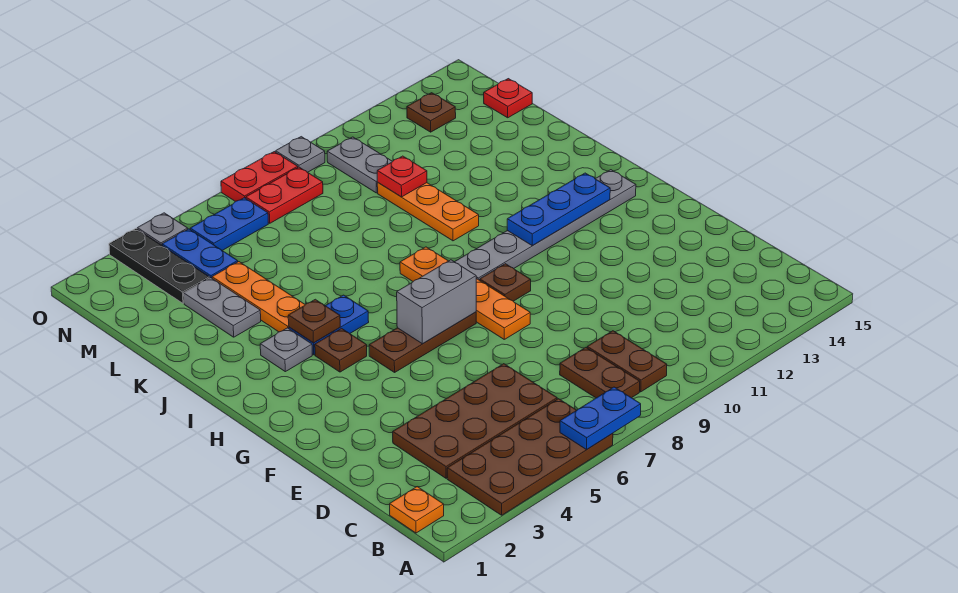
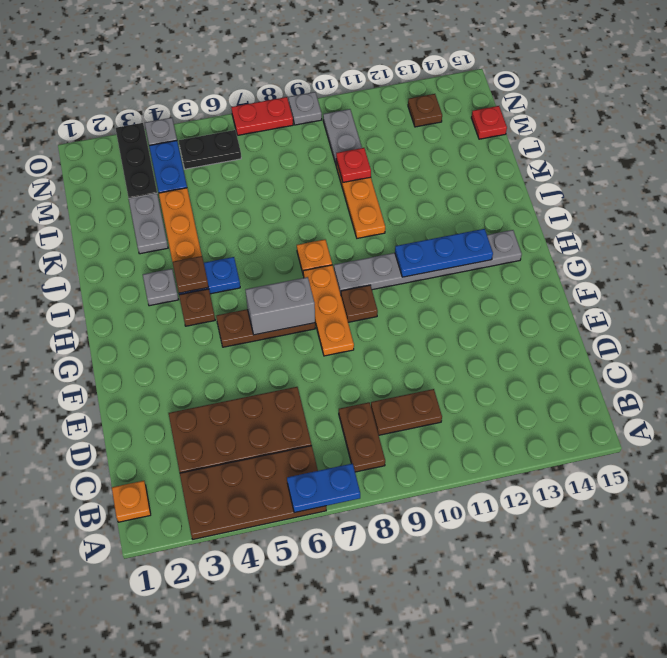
brown 1x2 plate [587,331,667,392] -> brown 1x2 plate turned to [371,389,442,435]
blue 1x2 plate [190,198,268,251] -> black 1x2 plate [179,130,241,169]
red 1x2 plate [246,167,323,223] -> none

